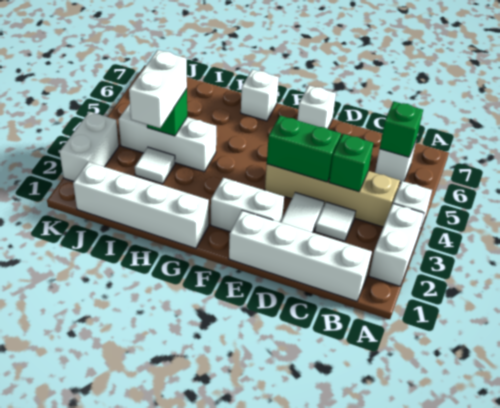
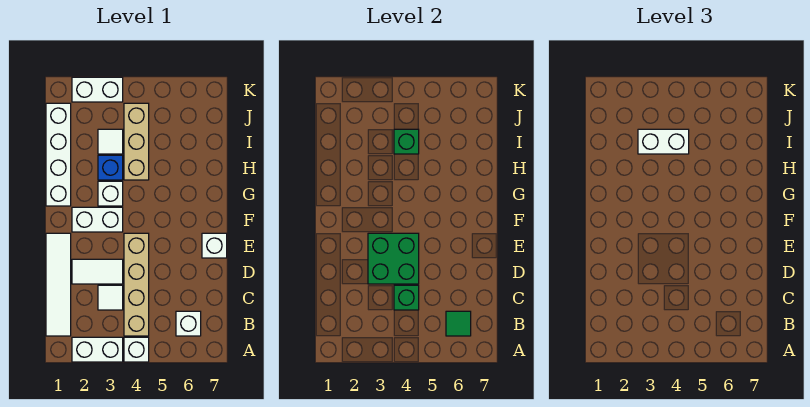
white 1x4 brick [229,210,372,301] -> white 1x4 tile [46,233,71,336]
green 1x1 brick [380,101,423,157] -> green 1x1 tile [446,311,471,336]
green 1x2 brick [267,116,341,182] -> green 2x2 brick [368,233,419,284]
white 1x2 brick [211,178,284,232] -> white 1x2 brick turned to [72,207,123,232]
white 1x1 brick [241,69,279,121] -> white 1x1 brick moved to [98,181,123,206]
none -> blue 1x1 brick [98,155,123,180]
white 1x3 brick [118,104,216,172] -> tan 1x3 brick [124,103,149,180]

